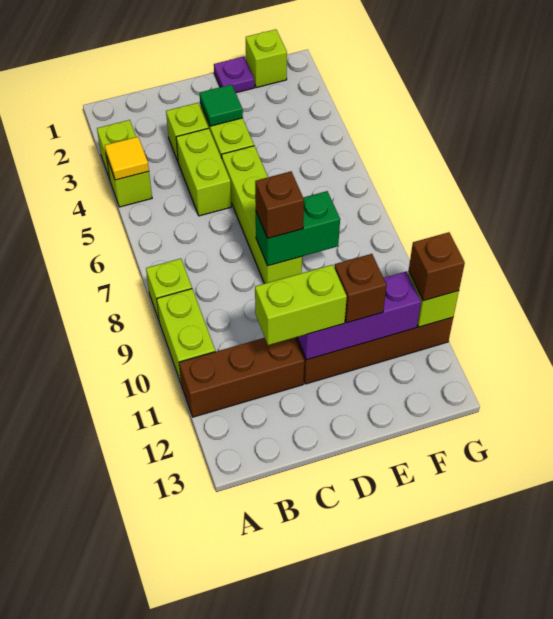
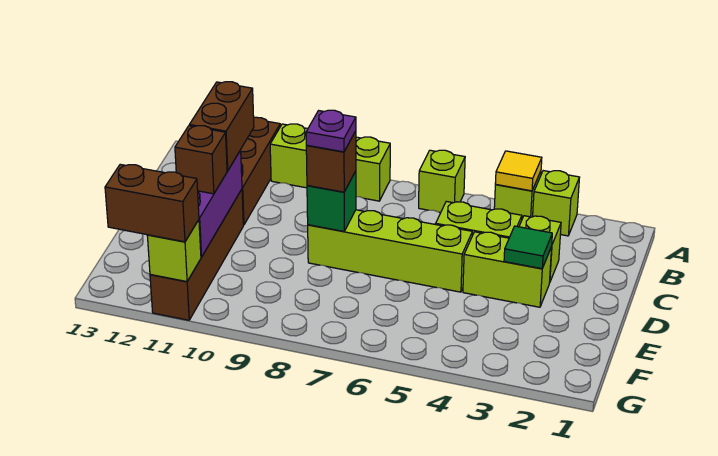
lime 1x2 brick [255,265,347,345] -> brown 1x2 brick [189,82,254,171]
green 1x2 brick [256,191,340,266] -> green 1x1 brick [307,171,356,231]
purple 1x1 plate [214,57,255,93] -> purple 1x1 plate moved to [306,110,356,152]
lime 1x1 brick [246,29,287,88] -> lime 1x1 brick moved to [419,150,465,212]
brown 1x1 brick [409,232,465,301] -> brown 1x2 brick [105,164,199,242]

